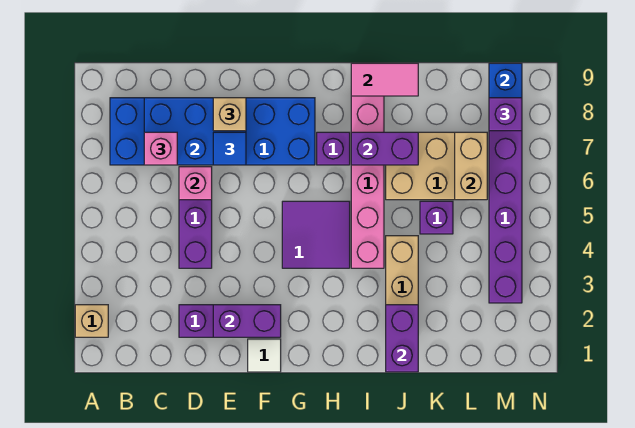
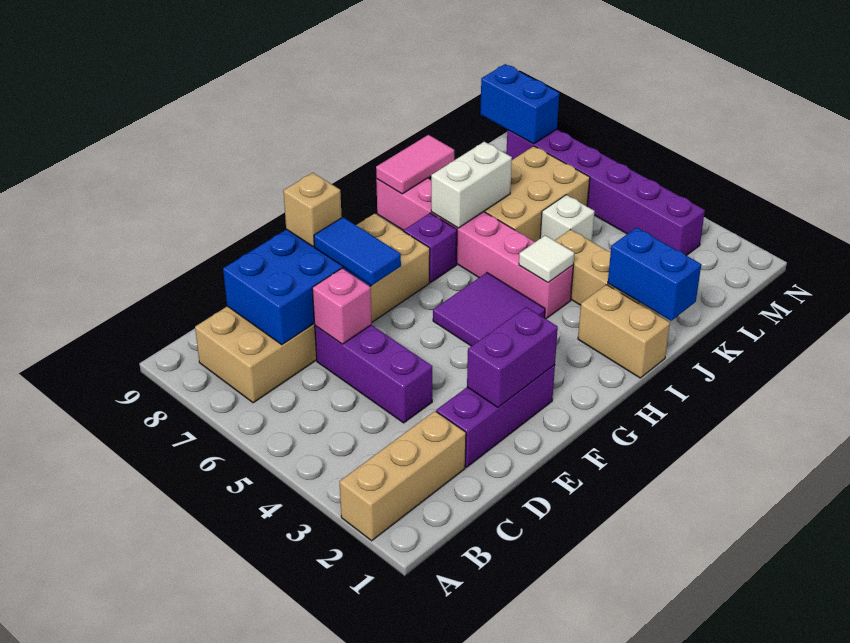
tan 1x1 brick [75,305,108,337] -> tan 1x3 brick [339,411,466,541]
blue 2x6 brick [110,98,315,165] -> tan 2x6 brick [195,214,430,403]
pink 1x1 brick [144,132,177,165] -> none
blue 1x1 tile [213,132,246,165] -> blue 1x2 tile [314,217,401,285]
white 1x1 tile [248,339,281,372] -> white 1x1 tile moved to [519,235,574,283]
purple 1x2 brick [351,132,418,165] -> white 1x2 brick [431,142,512,228]
purple 1x2 brick [386,305,418,372] -> blue 1x2 brick [608,228,701,321]
purple 1x1 brick [420,201,453,234] -> white 1x1 brick [540,195,595,242]
tan 1x2 brick [455,132,487,200] -> tan 1x2 brick moved to [578,285,670,378]
purple 1x1 brick [489,98,522,131] -> none

